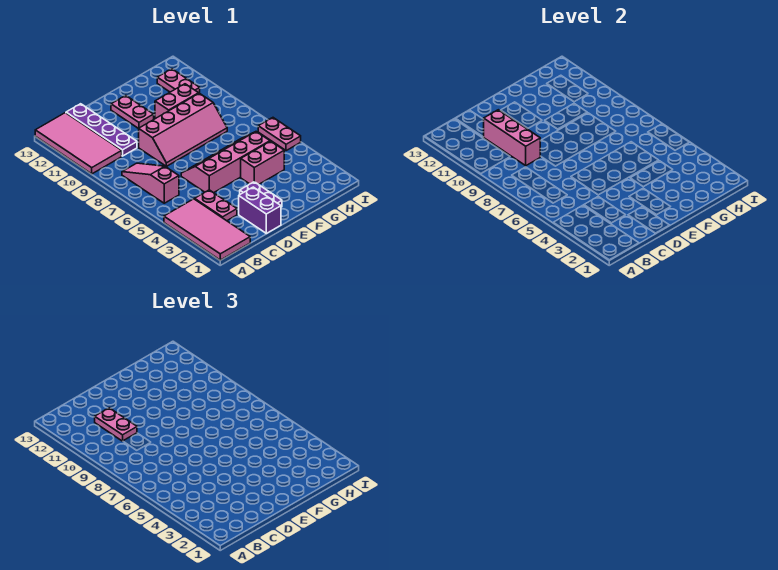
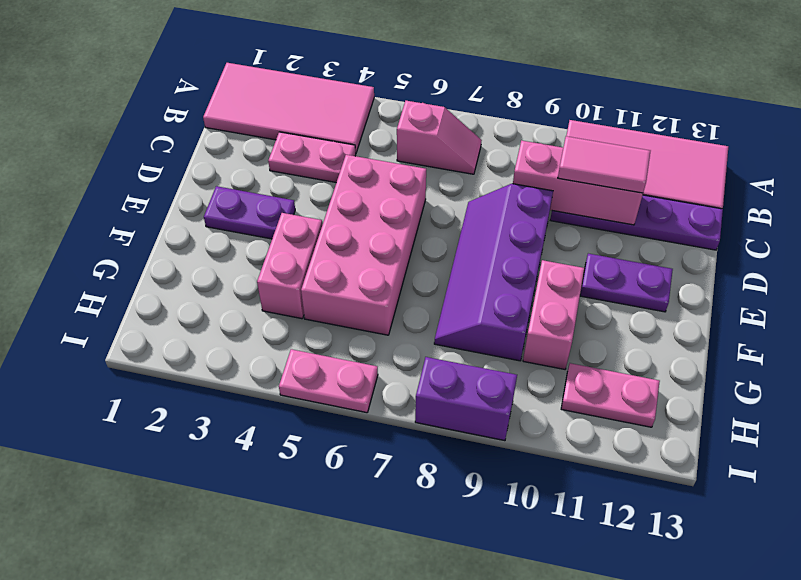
pink 1x3 slope [122,163,179,203] -> pink 1x2 slope [397,101,482,174]
pink 1x2 plate [95,408,137,441] -> pink 1x2 tile [558,136,650,193]
purple 1x2 brick [239,187,281,233] -> purple 1x2 brick moved to [415,357,517,441]
pink 2x4 slope [181,132,270,193] -> pink 2x4 brick [301,155,426,335]
pink 2x4 slope [139,93,227,166] -> purple 2x4 slope [434,184,553,361]
pink 1x2 plate [111,96,154,129] -> purple 1x2 plate [580,254,673,312]

